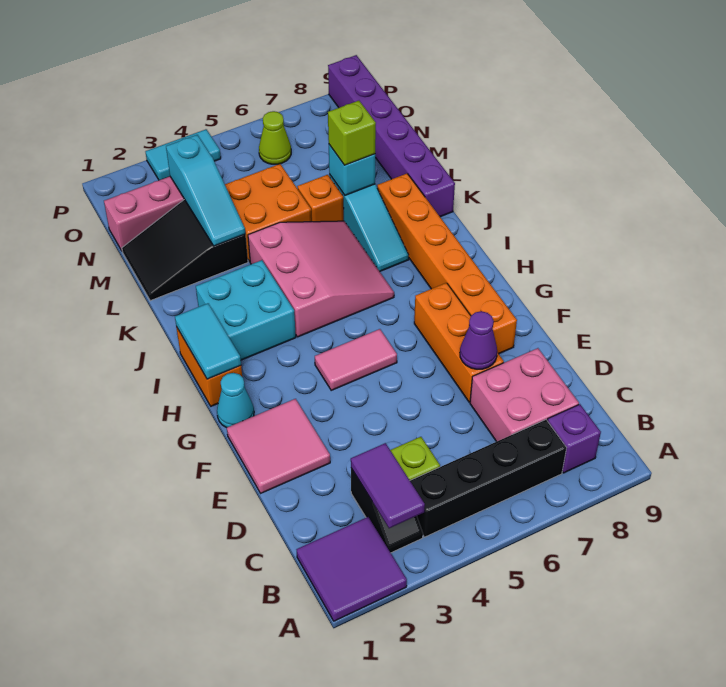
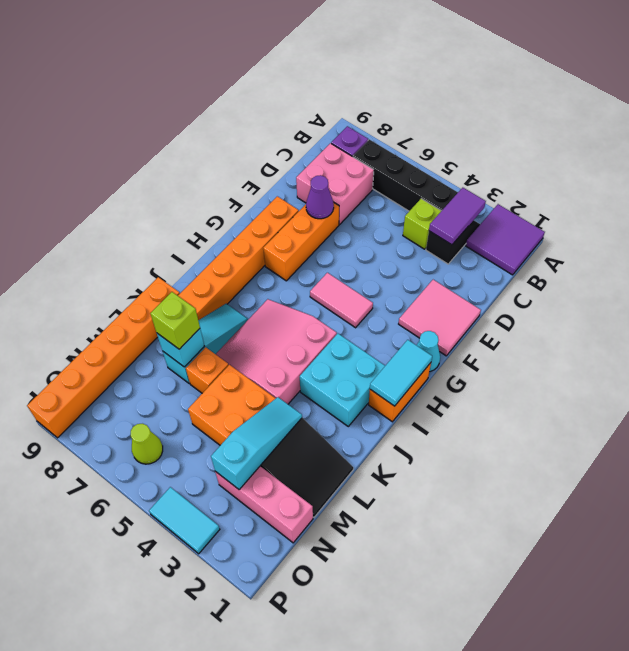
purple 1x6 brick [328,55,455,217] -> orange 1x6 brick [27,277,180,438]

